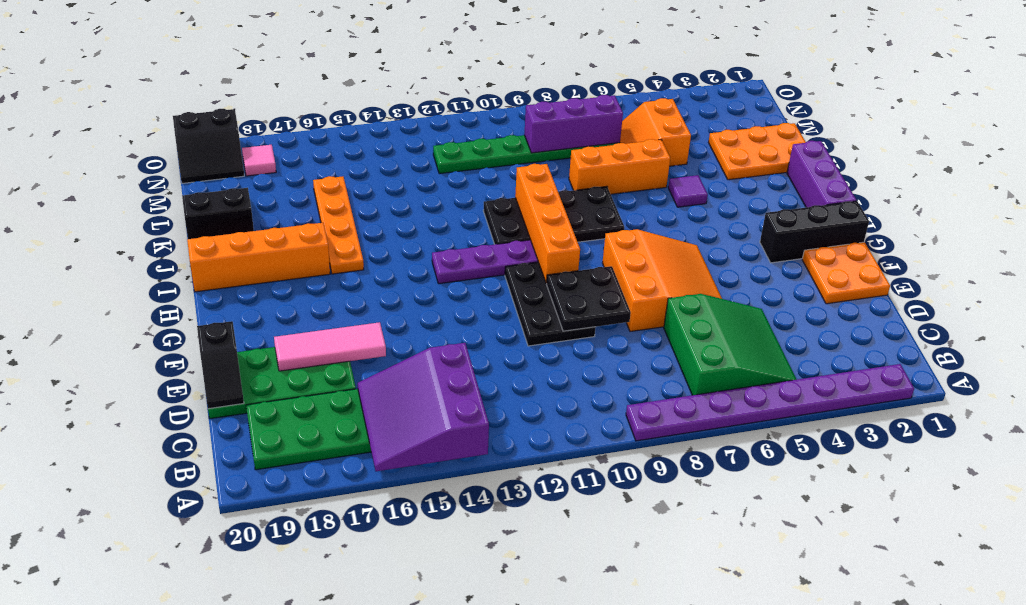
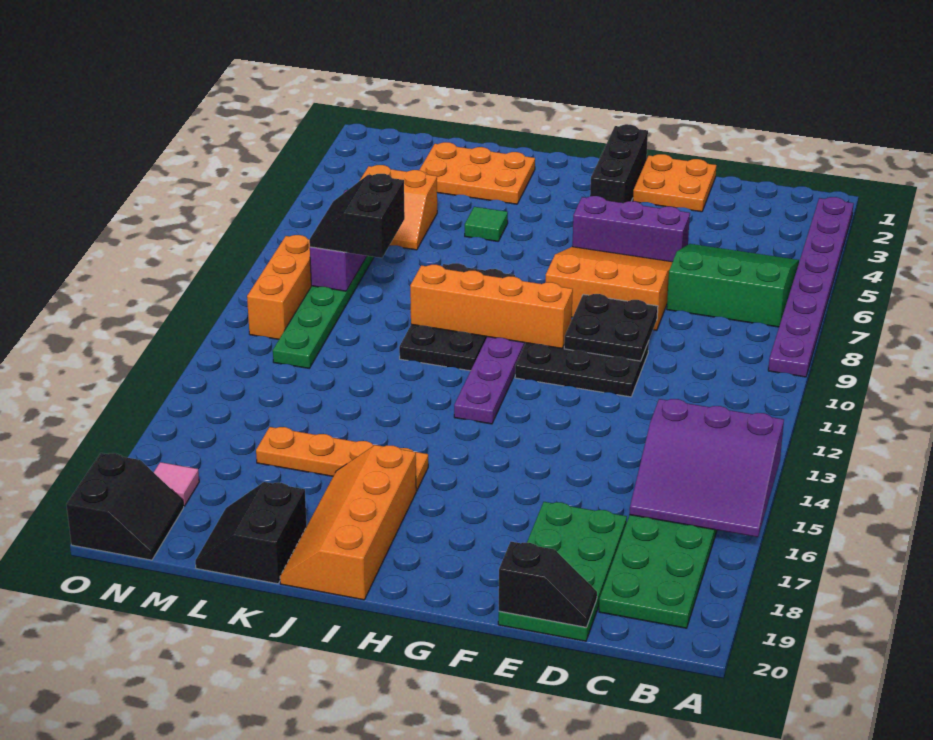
pink 1x3 tile [274,322,386,371] -> none
purple 1x3 brick [787,141,856,207] -> purple 1x3 brick moved to [572,196,690,262]
purple 1x1 tile [668,175,708,207] -> green 1x1 tile [465,207,508,241]
orange 2x3 plate [708,123,806,180] -> orange 2x3 plate turned to [420,142,535,204]
orange 1x3 brick [569,139,670,194] -> orange 1x3 brick moved to [247,235,311,339]
none -> black 2x2 slope [309,174,405,258]

